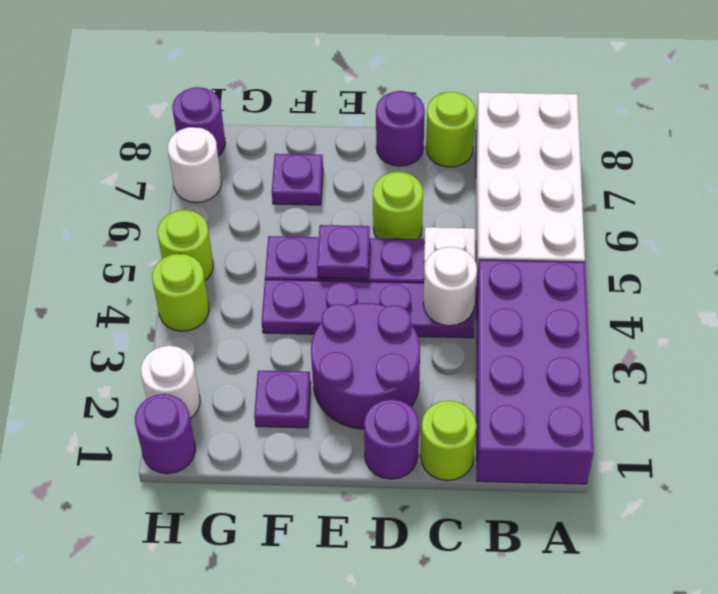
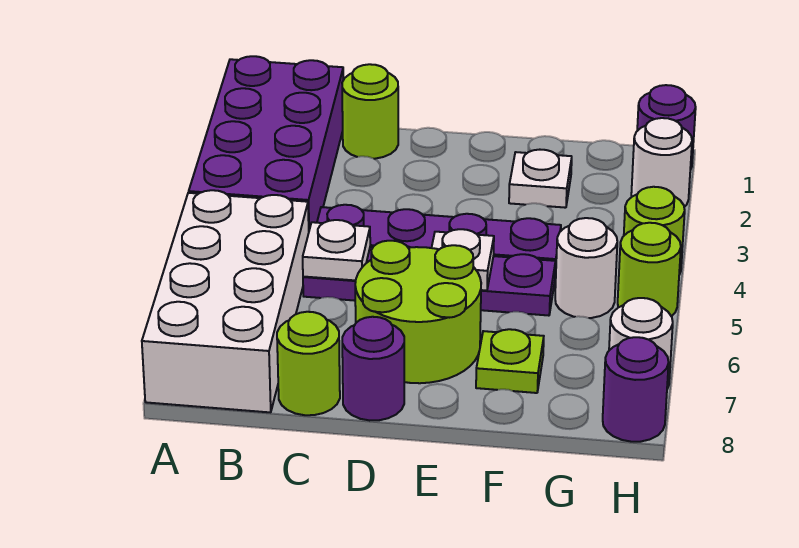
white 1x1 round brick [423,247,477,326] -> white 1x1 round brick moved to [555,218,617,318]
purple 1x1 round brick [364,399,419,479] -> none
purple 2x2 round brick [311,303,420,429] -> none
lime 1x1 round brick [373,172,423,239] -> lime 2x2 round brick [355,241,481,383]
purple 1x1 plate [317,225,370,279] -> white 1x1 plate [432,229,494,291]
purple 1x1 plate [254,370,311,428] -> white 1x1 plate [509,150,572,208]
purple 1x1 plate [272,154,323,205] -> lime 1x1 plate [476,329,544,393]

